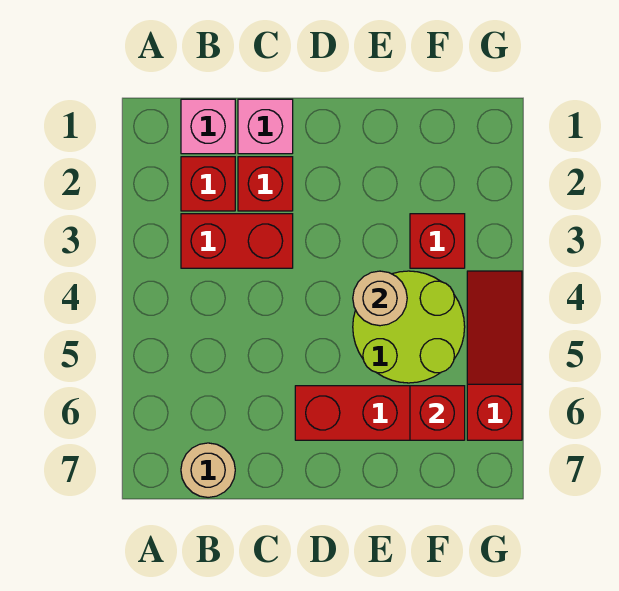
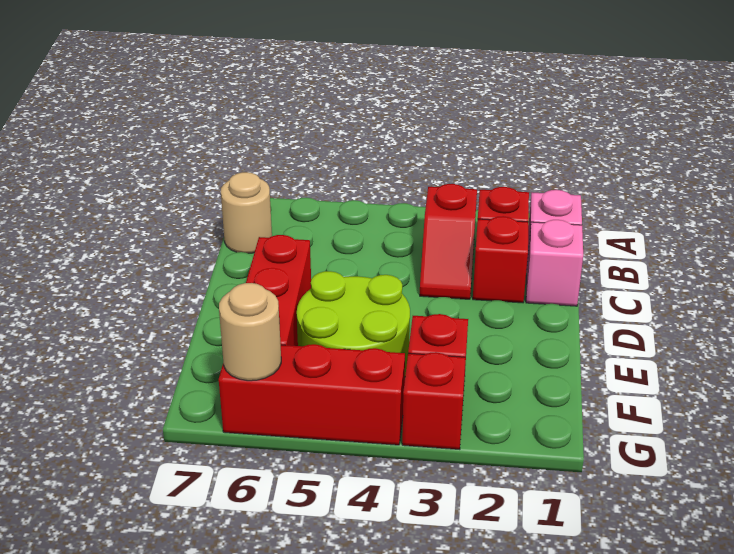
red 1x2 brick [181,214,293,268] -> red 1x2 slope [420,184,477,299]
tan 1x1 round brick [353,271,407,326] -> tan 1x1 round brick moved to [219,283,281,381]
red 1x1 brick [410,386,465,440] -> red 1x1 brick moved to [402,352,466,449]
red 1x3 slope [467,271,522,440] -> red 1x3 brick [219,344,405,445]

